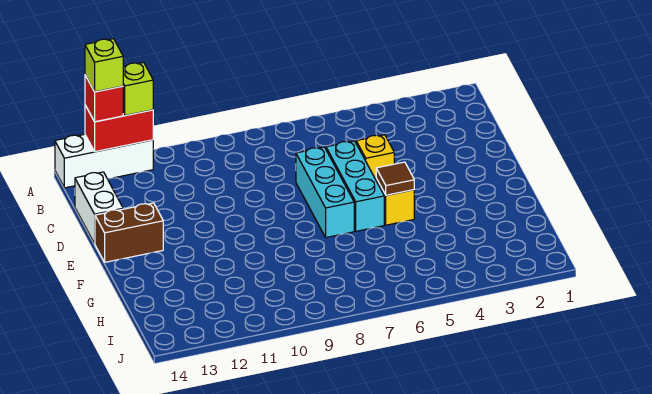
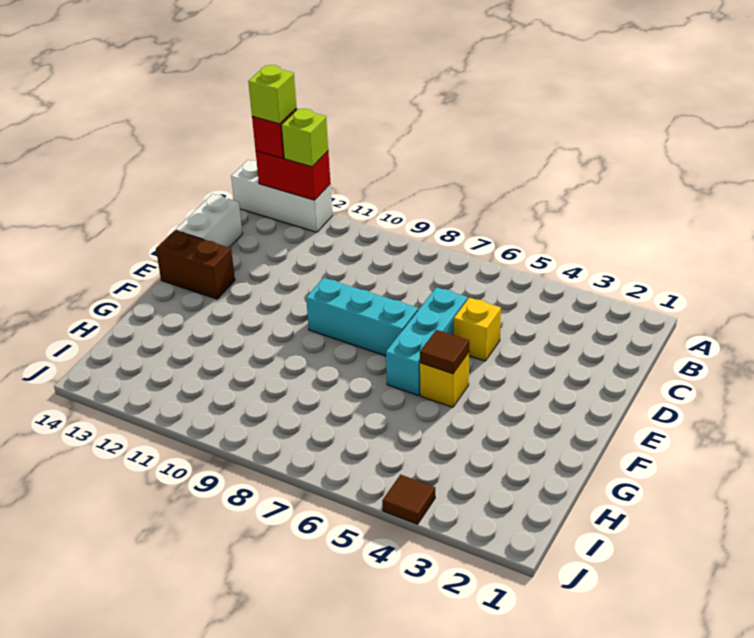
cyan 1x3 brick [296,147,354,238] -> cyan 1x3 brick turned to [306,278,418,356]
none -> brown 1x1 tile [382,475,435,524]

